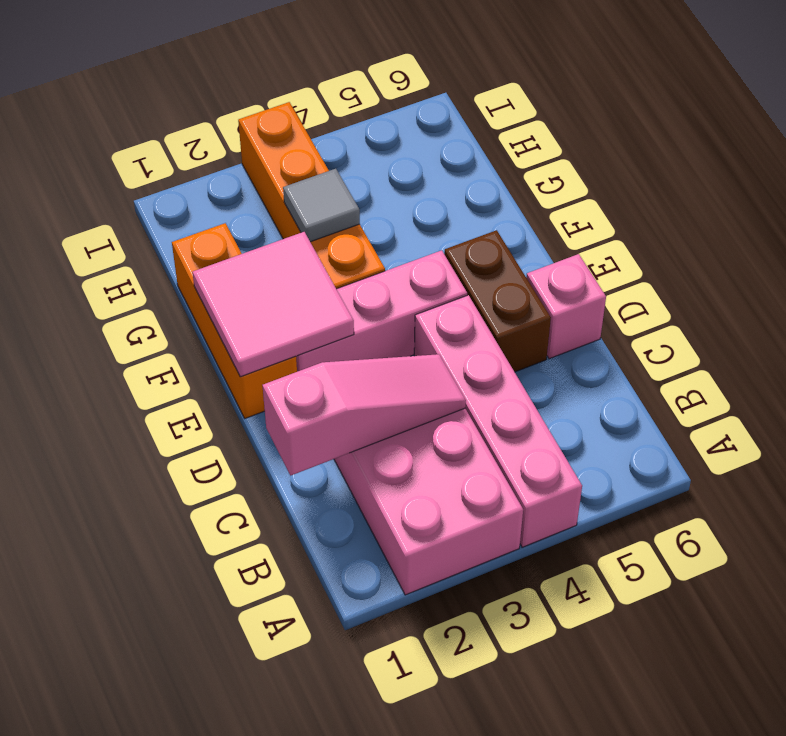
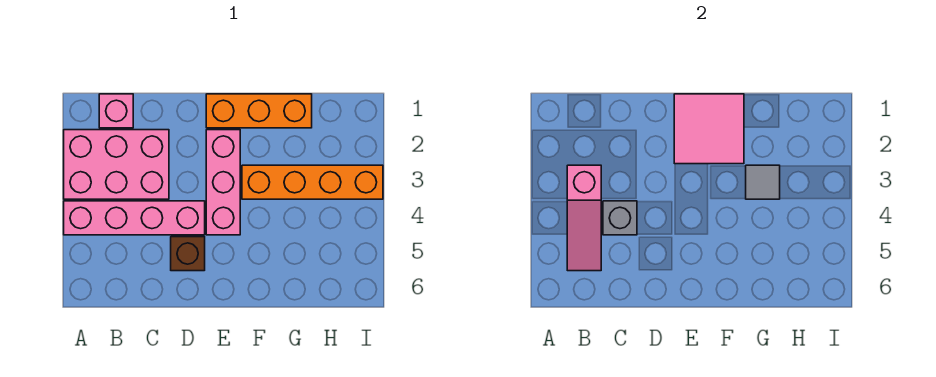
pink 1x3 slope [262,354,466,476] -> pink 1x3 slope moved to [567,165,601,271]
none -> grey 1x1 brick [603,201,637,235]
brown 1x2 brick [444,230,551,372] -> brown 1x1 brick [171,237,205,271]
pink 1x1 brick [526,254,606,359] -> pink 1x1 brick moved to [99,94,133,128]

